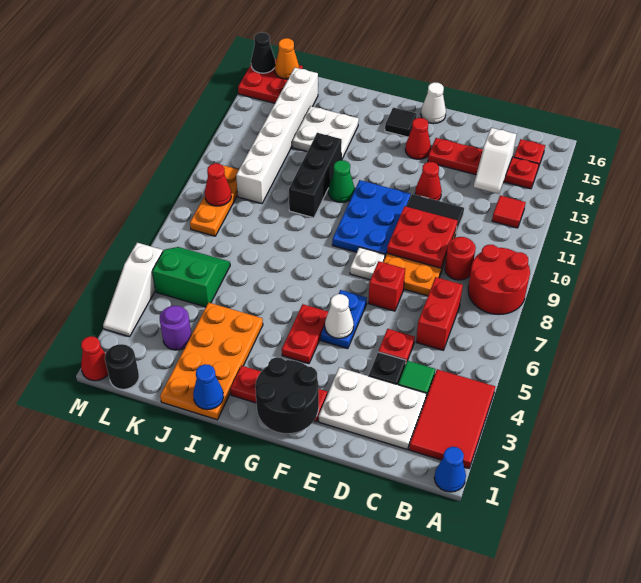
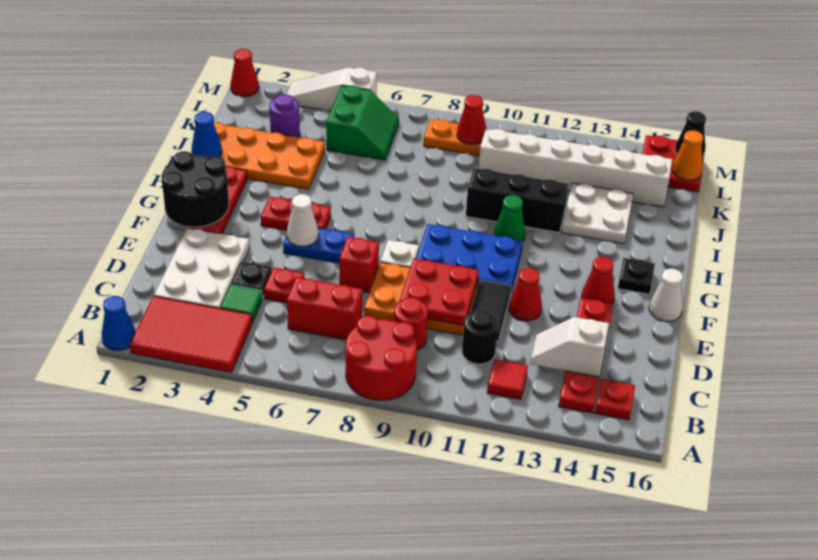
black 1x1 tile [385,107,417,137] -> black 1x1 plate [618,258,655,294]
black 1x1 round brick [105,344,139,389] -> black 1x1 round brick moved to [462,310,498,364]

